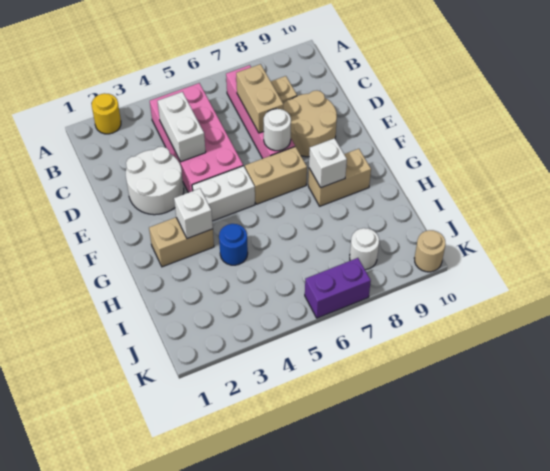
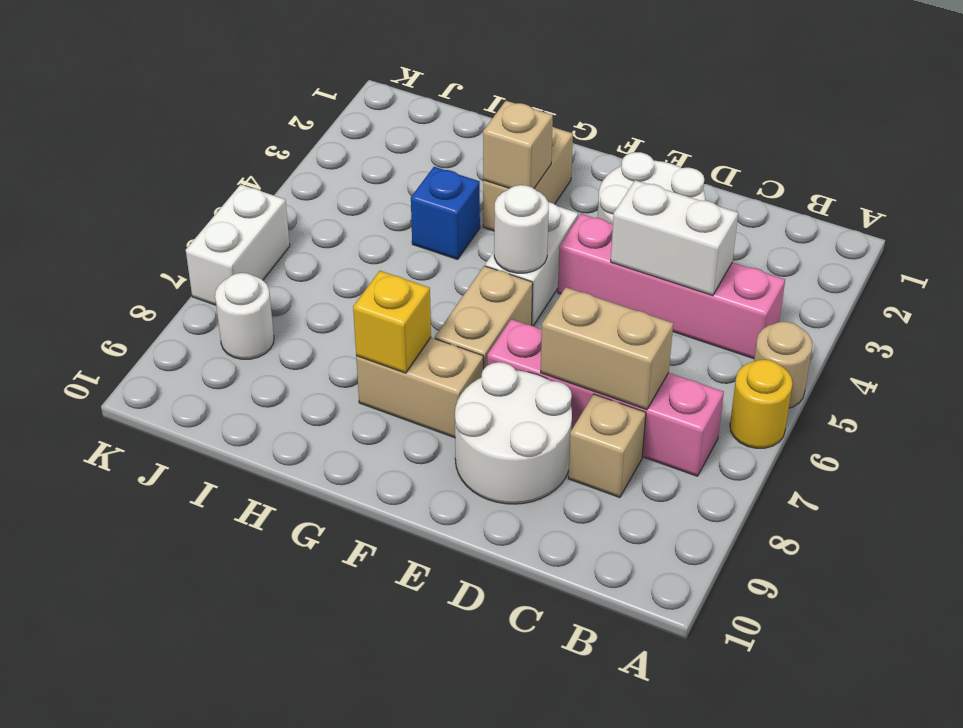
yellow 1x1 round brick [92,93,121,134] -> yellow 1x1 round brick moved to [730,359,792,448]
pink 2x4 brick [150,83,243,193] -> pink 1x4 brick [558,214,785,359]
tan 2x2 round brick [283,91,337,157] -> white 2x2 round brick [455,362,572,504]
white 1x1 round brick [264,109,291,151] -> white 1x1 round brick moved to [494,185,549,273]
white 1x1 brick [174,188,213,239] -> tan 1x1 brick [483,101,553,188]
tan 1x2 brick [308,149,371,206] -> tan 1x2 brick turned to [356,338,483,438]
white 1x1 brick [309,138,347,188] -> yellow 1x1 brick [353,271,431,373]
blue 1x1 round brick [219,224,248,265] -> blue 1x1 brick [411,167,480,259]
purple 1x2 brick [305,258,371,318] -> white 1x2 brick [186,185,290,305]
tan 1x1 round brick [414,230,446,272] -> tan 1x1 round brick moved to [754,322,812,408]

